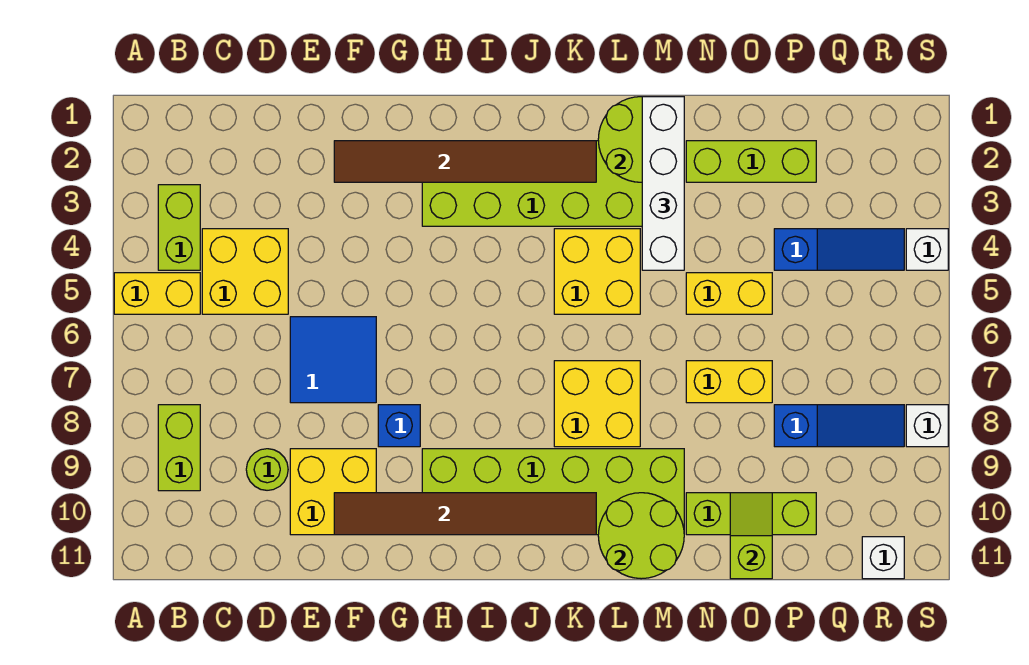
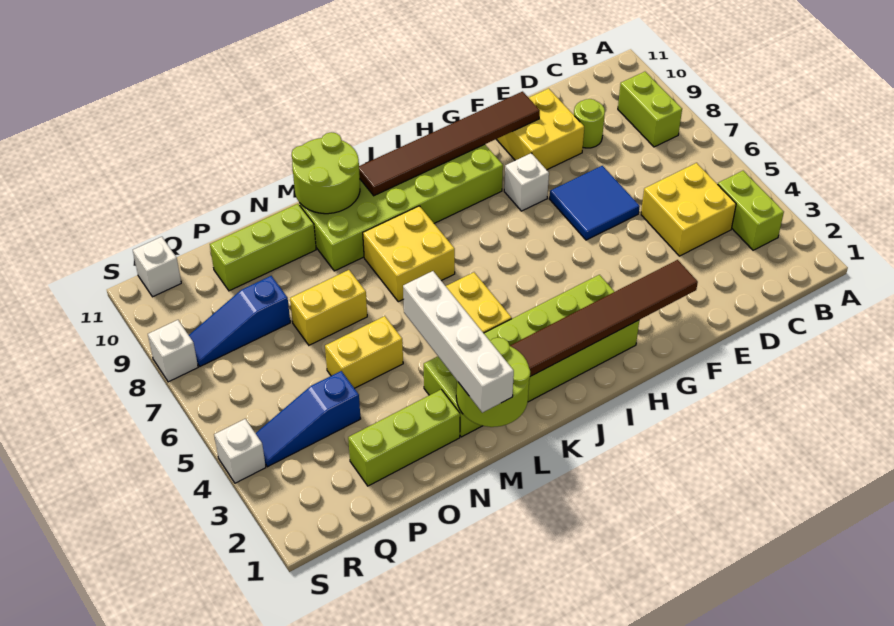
yellow 1x2 brick [114,273,200,314] -> none
blue 1x1 brick [378,405,420,447] -> white 1x1 brick [504,153,549,211]
lime 1x2 slope [730,493,772,579] -> none

